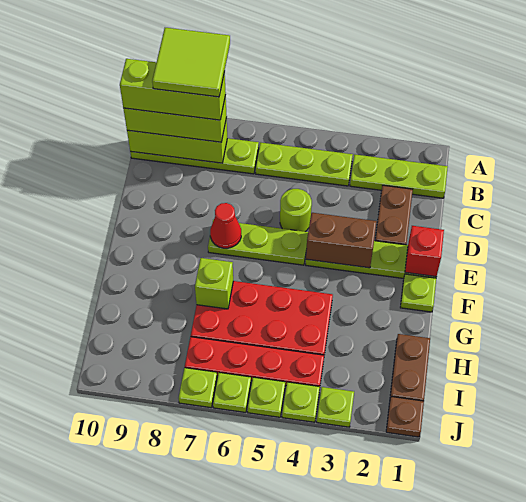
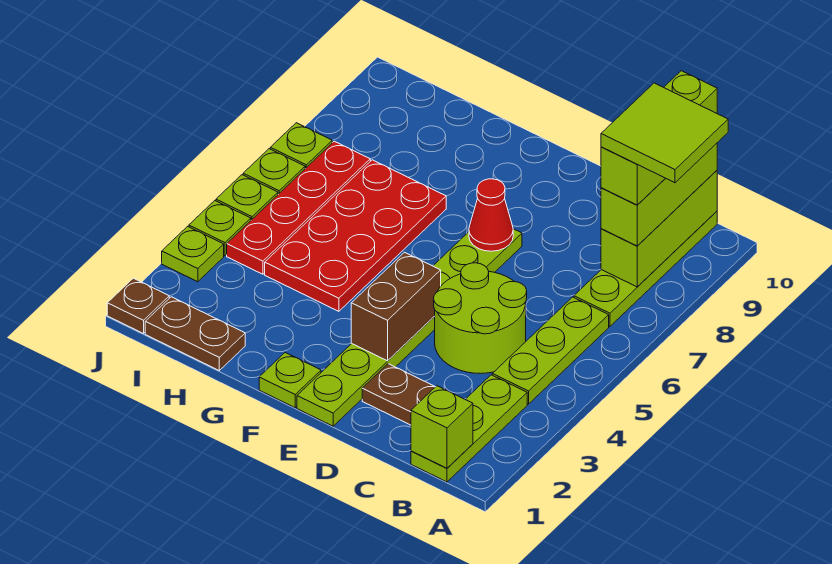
lime 1x1 round brick [280,189,312,232] -> lime 2x2 round brick [434,263,527,374]
red 1x1 brick [405,226,444,277] -> none
lime 1x1 brick [195,258,233,309] -> lime 1x1 brick moved to [411,386,473,468]

